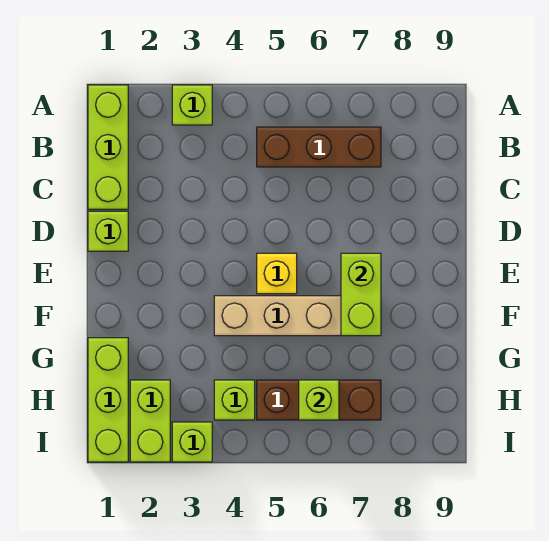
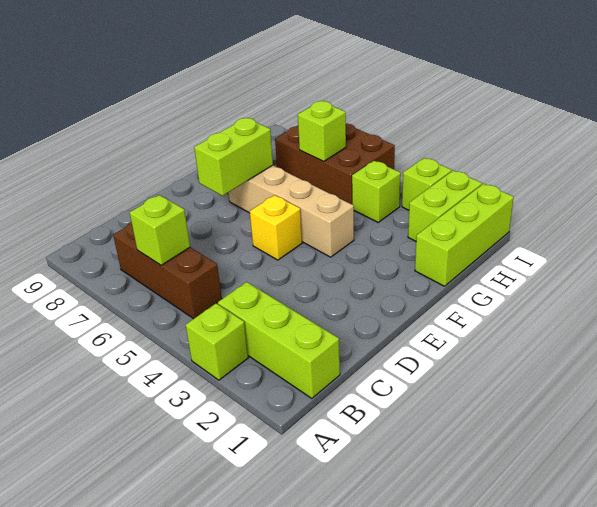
lime 1x3 brick [88,85,128,209] -> lime 1x3 brick turned to [218,282,340,398]
lime 1x1 brick [88,211,128,251] -> lime 1x1 brick moved to [130,195,190,265]
brown 1x3 brick [257,380,381,420] -> brown 2x3 brick [275,124,395,204]

